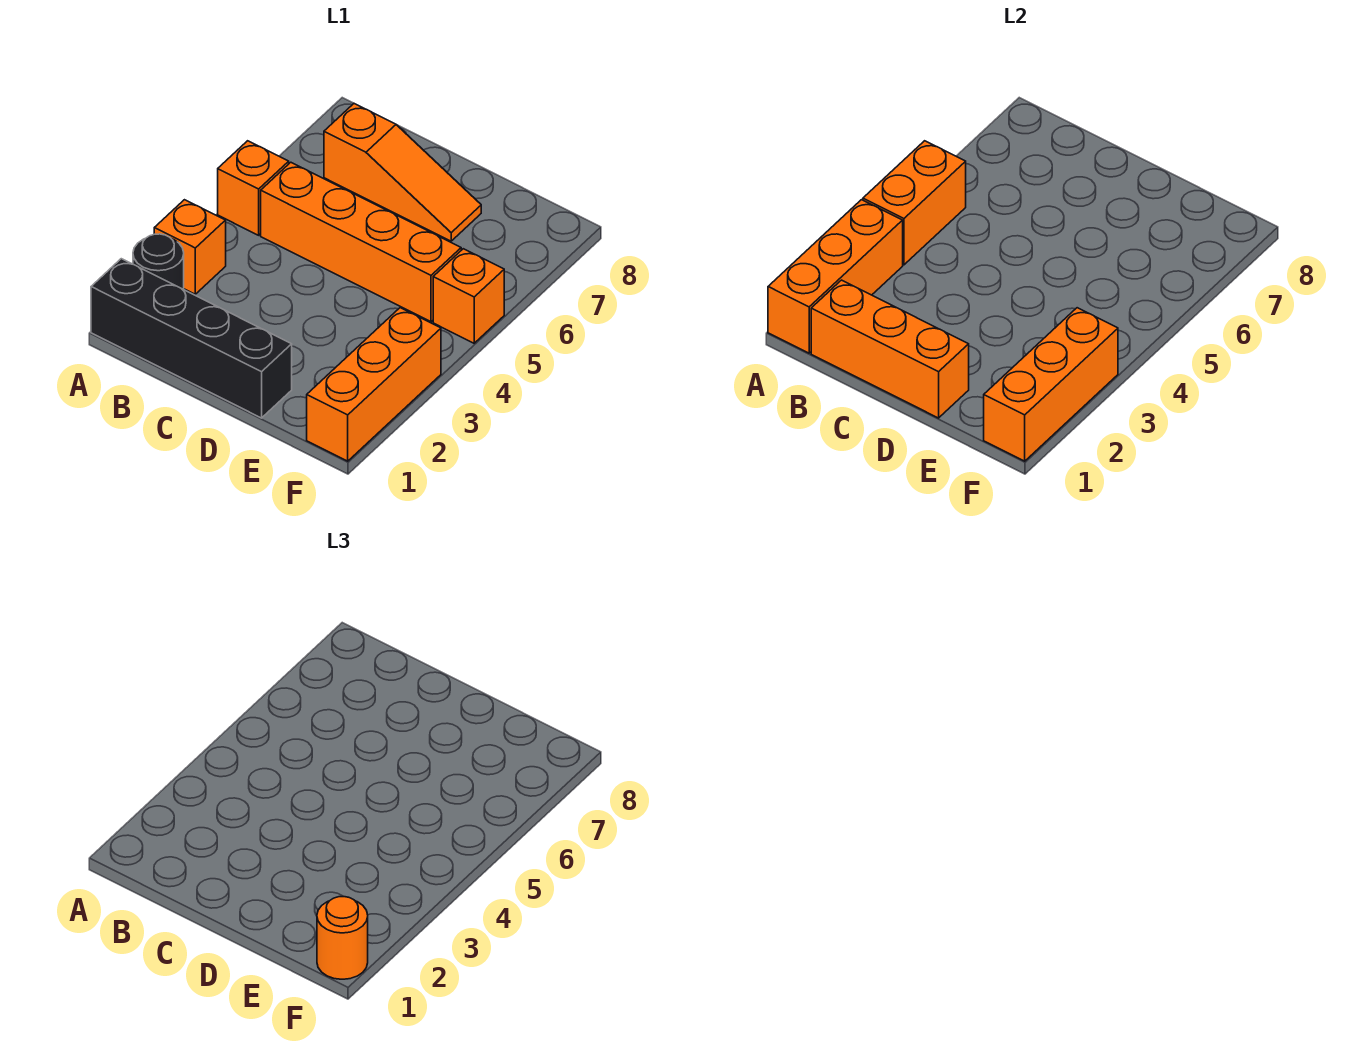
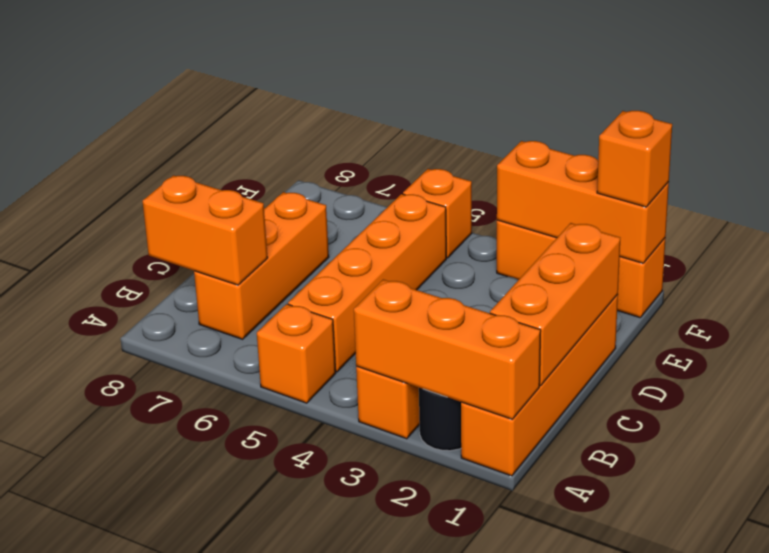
black 1x4 brick [91,259,292,418] -> orange 1x4 brick [461,294,618,476]
orange 1x2 brick [863,141,966,265] -> orange 1x2 brick moved to [142,175,268,285]
orange 1x3 slope [324,104,481,241] -> orange 1x3 brick [194,192,329,339]
orange 1x1 round brick [317,897,368,979] -> orange 1x1 brick [597,111,672,207]

